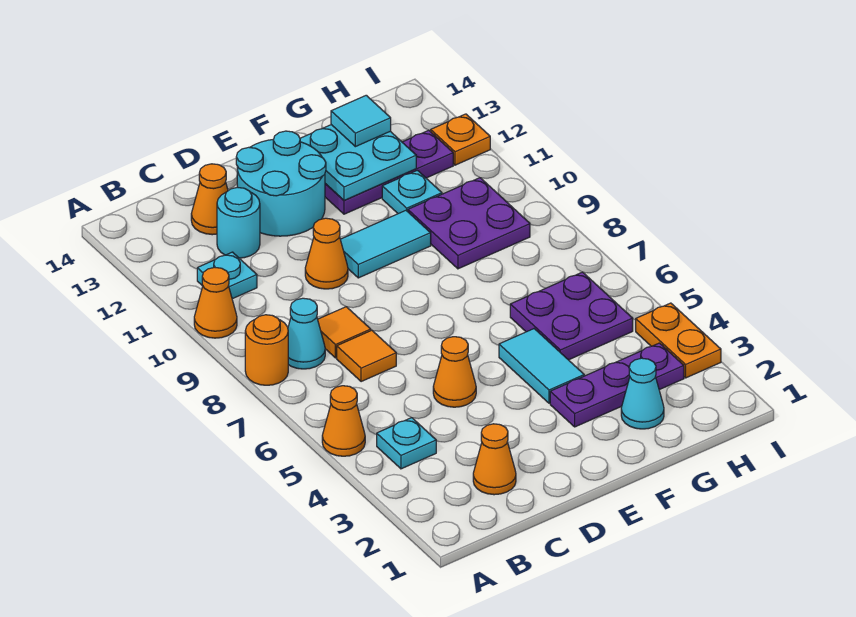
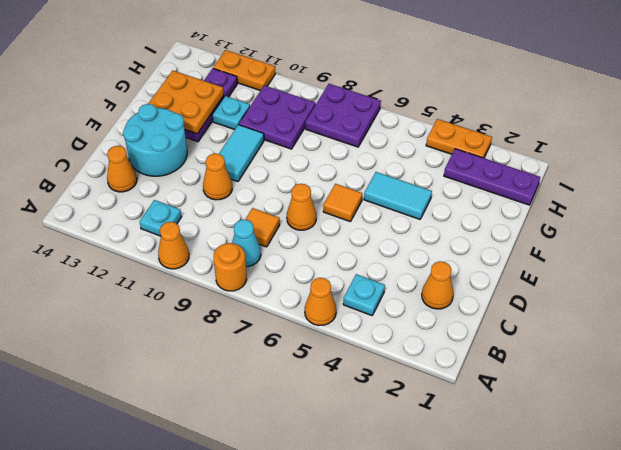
orange 1x1 tile [337,330,396,382] -> orange 1x1 tile moved to [323,184,362,221]
cyan 1x1 round brick [217,187,260,258] -> none
orange 1x1 cone [433,337,476,407] -> orange 1x1 cone moved to [287,184,316,230]
purple 1x3 plate [550,343,684,427] -> purple 1x3 plate turned to [444,149,540,205]
cyan 2x2 plate [300,125,416,201] -> orange 2x2 plate [148,71,224,134]
cyan 1x1 cone [621,358,664,429] -> none
purple 2x2 plate [510,272,633,360] -> purple 2x2 plate moved to [305,84,381,147]
cyan 1x1 tile [331,95,391,147] -> none
orange 1x1 plate [431,114,490,165] -> orange 1x2 plate [213,50,275,91]

